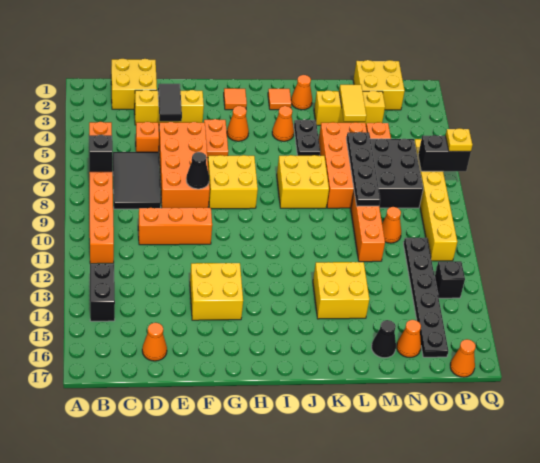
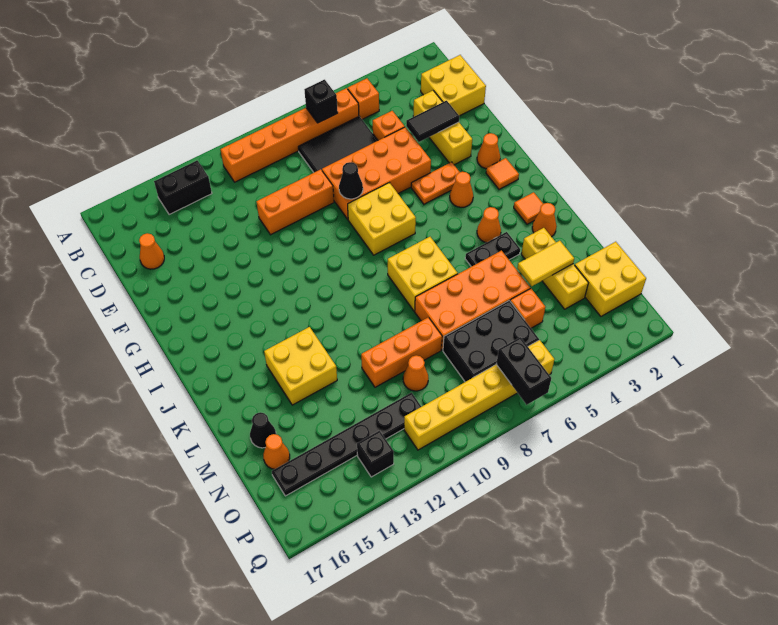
orange 1x3 brick [138,207,212,245] -> orange 1x3 brick turned to [256,169,334,235]
yellow 2x2 brick [190,263,243,320] -> none
black 1x4 plate [346,132,380,206] -> none
orange 1x1 cone [450,339,476,377] -> orange 1x1 cone moved to [477,133,500,169]
yellow 1x1 plate [445,128,473,151] -> none

